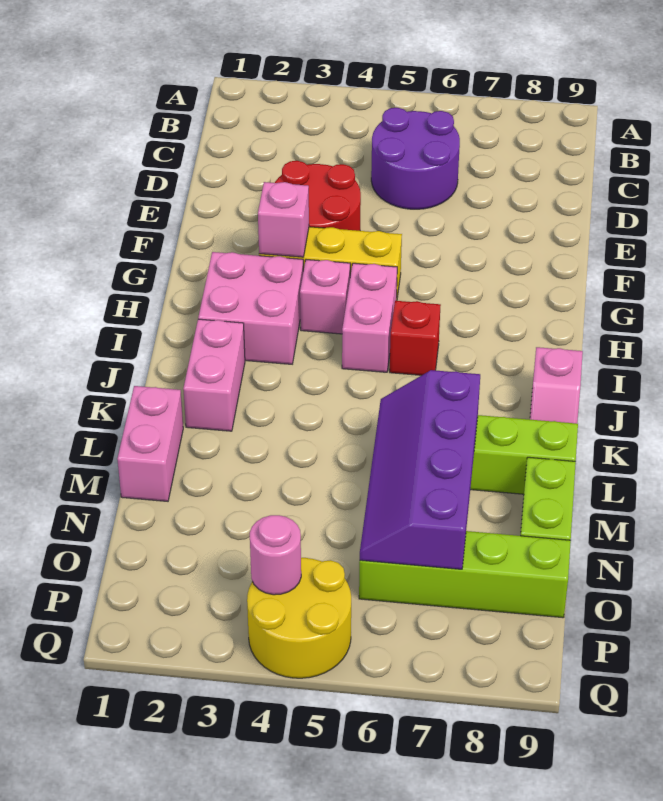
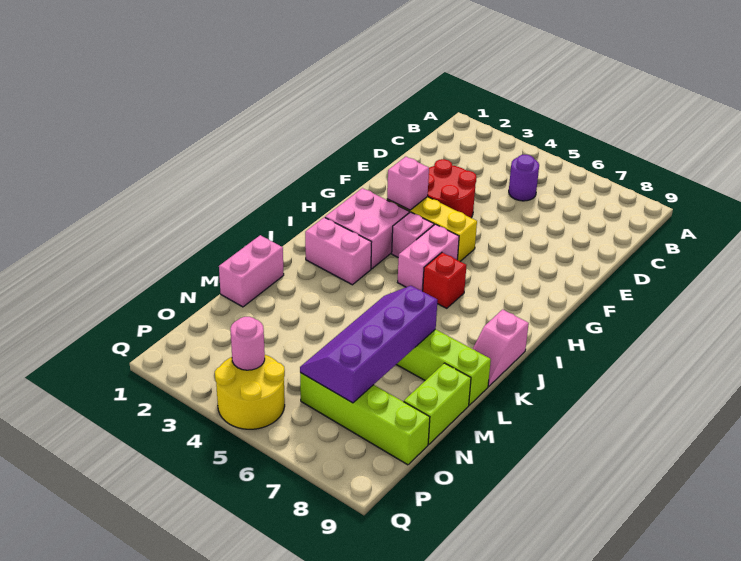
purple 2x2 round brick [371,108,460,209] -> purple 1x1 round brick [509,155,539,201]
pink 1x2 brick [183,319,245,431] -> pink 1x2 brick turned to [305,217,372,285]

